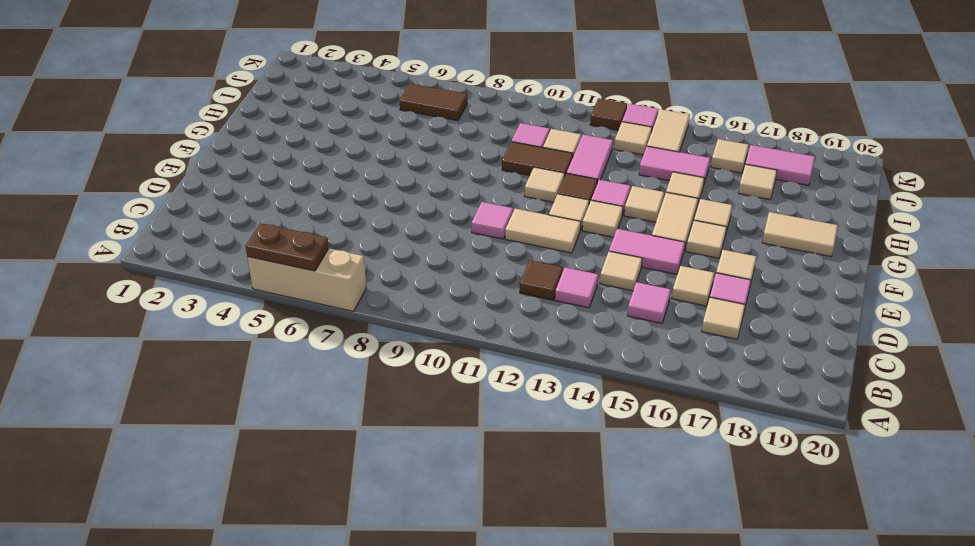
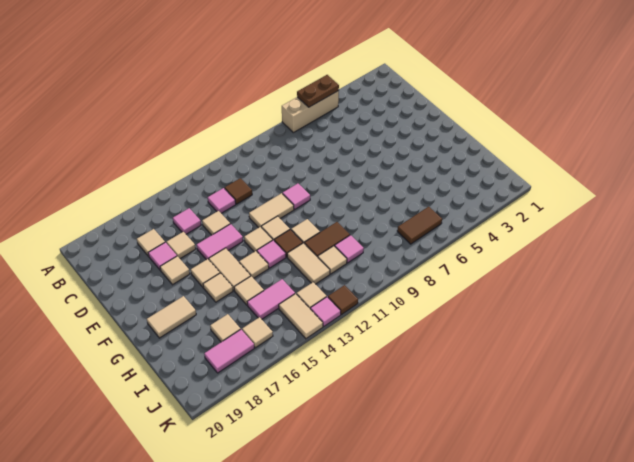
pink 1x2 tile [567,135,613,183] -> tan 1x2 tile [287,243,330,284]

